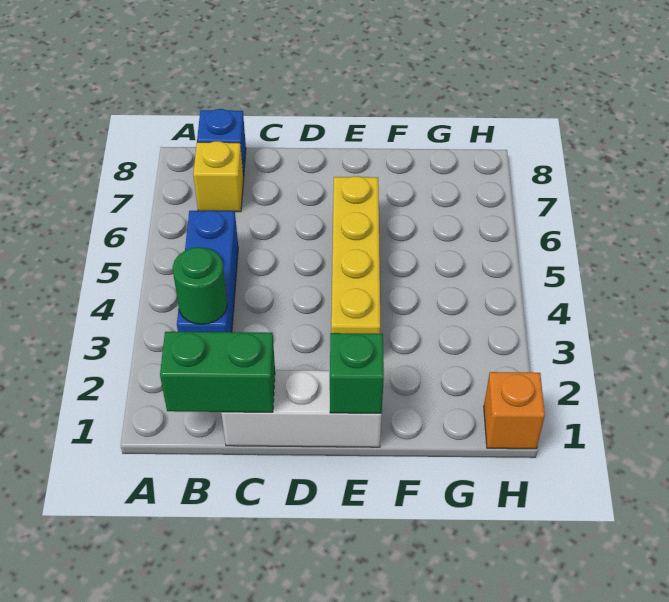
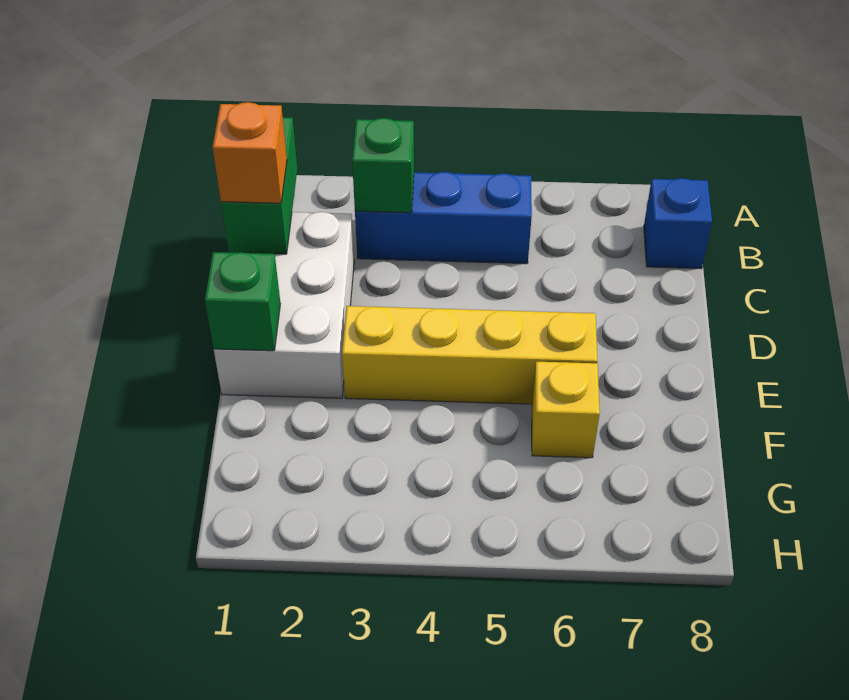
green 1x1 round brick [173,247,227,324] -> green 1x1 brick [352,118,414,213]
yellow 1x1 brick [193,141,244,212] -> yellow 1x1 brick moved to [532,362,600,458]
white 1x3 brick [221,370,382,447] -> white 2x3 brick [214,212,354,398]
orange 1x1 brick [484,372,545,449] -> orange 1x1 brick moved to [213,102,287,203]

